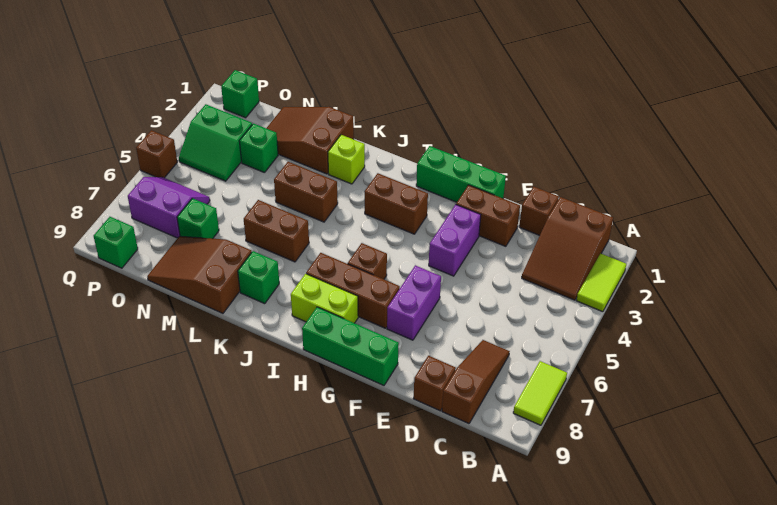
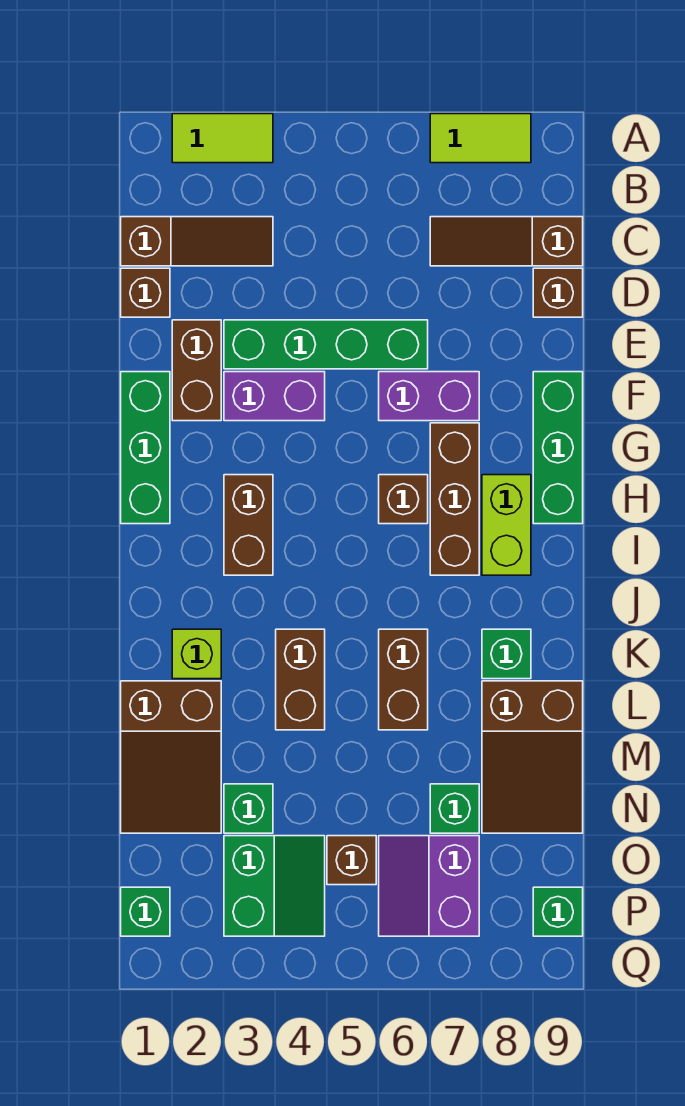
brown 2x3 slope [522,197,613,300] -> brown 1x3 slope [121,217,273,266]
none -> green 1x4 brick [224,320,428,369]
brown 1x1 brick [136,130,177,178] -> brown 1x1 brick moved to [327,836,376,885]

